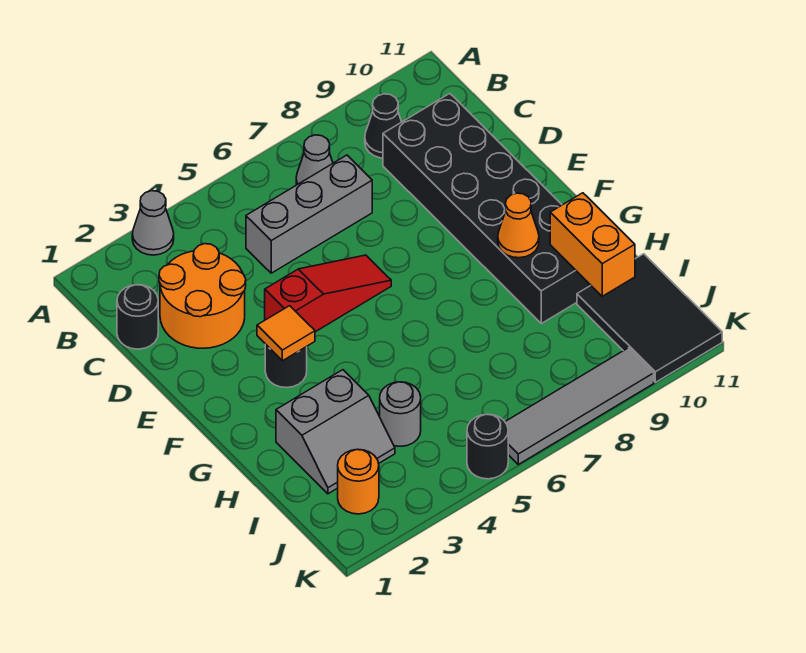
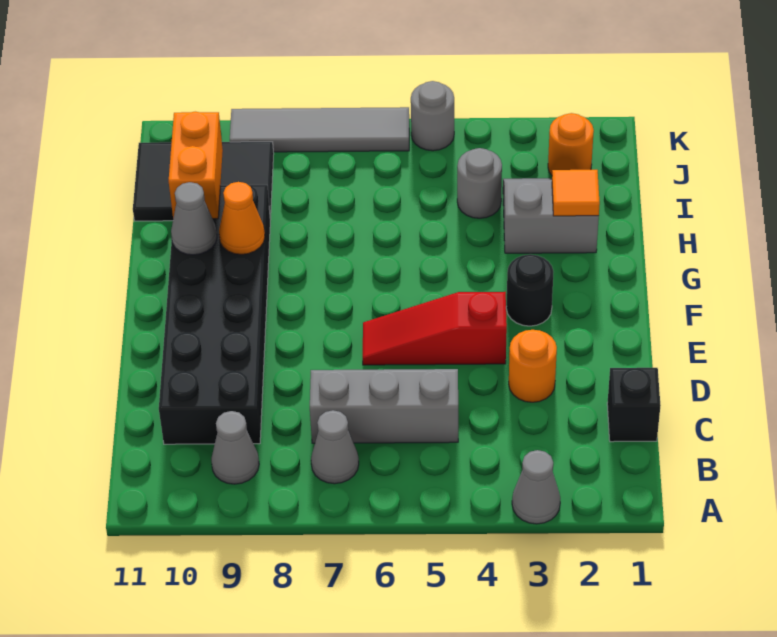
black 1x1 cone [365,94,401,158] -> grey 1x1 cone [211,411,259,484]
black 1x1 round brick [117,285,158,349] -> black 1x1 brick [607,368,661,442]
orange 2x2 round brick [159,244,246,348] -> orange 1x1 round brick [509,330,557,402]
orange 1x1 tile [257,306,315,361] -> orange 1x1 tile moved to [552,170,600,216]
none -> grey 1x1 cone [171,182,217,255]
black 2x3 tile [577,254,722,382] -> black 2x3 tile turned to [133,142,274,221]
black 1x1 round brick [467,414,508,479] -> grey 1x1 round brick [411,81,454,151]

